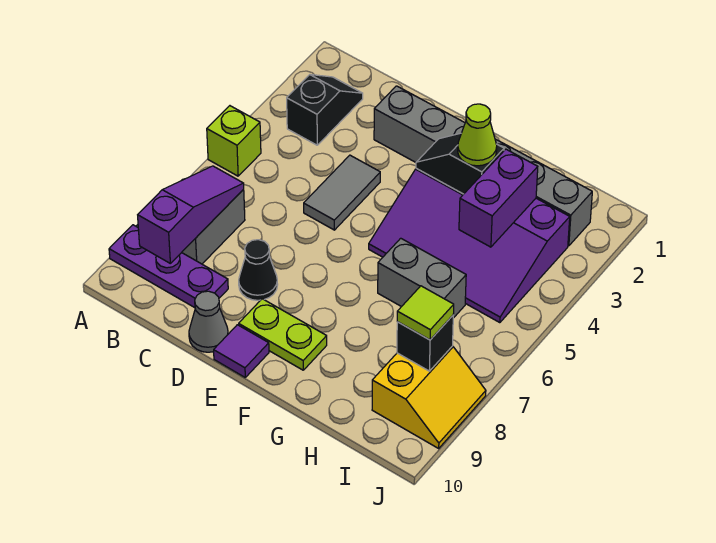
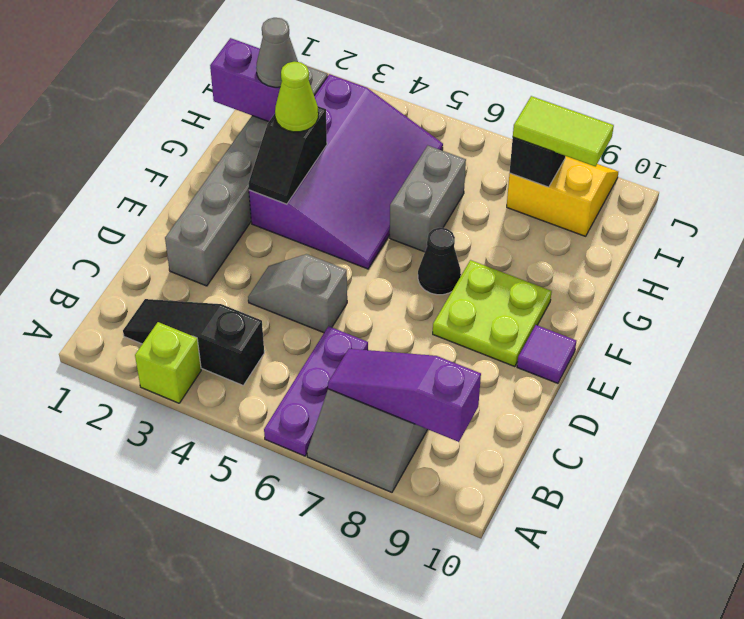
lime 1x1 brick [207,106,261,176] -> lime 1x1 brick moved to [135,322,201,403]
purple 1x3 plate [109,225,228,308] -> purple 1x3 plate moved to [264,326,368,456]
black 1x2 slope [287,75,363,145] -> black 1x3 slope [123,299,264,385]
grey 1x2 tile [304,155,380,230] -> grey 1x2 slope [248,254,347,333]
black 1x1 cone [239,240,278,300] -> black 1x1 cone moved to [418,228,461,295]
grey 1x1 cone [189,291,228,352] -> grey 1x1 cone moved to [256,18,298,87]
lime 1x2 plate [239,299,327,370] -> lime 2x2 plate [433,260,552,367]
purple 1x2 brick [459,149,538,247] -> purple 1x2 brick moved to [210,38,280,122]
lime 1x1 tile [397,286,454,340] -> lime 1x2 tile [513,96,614,166]

